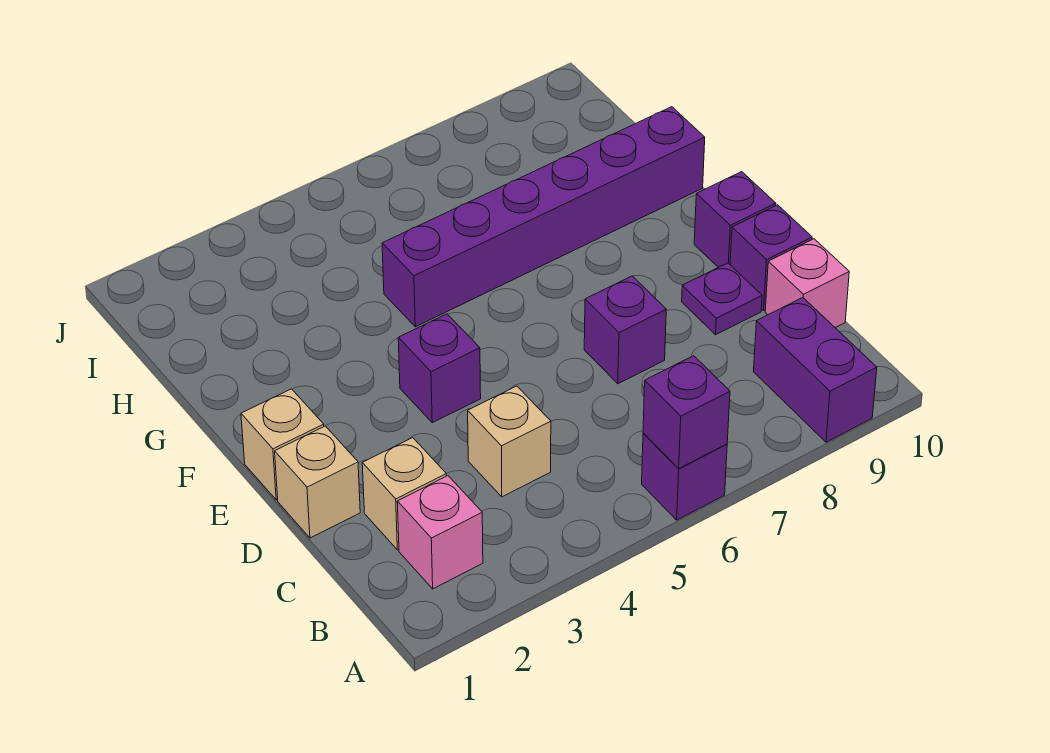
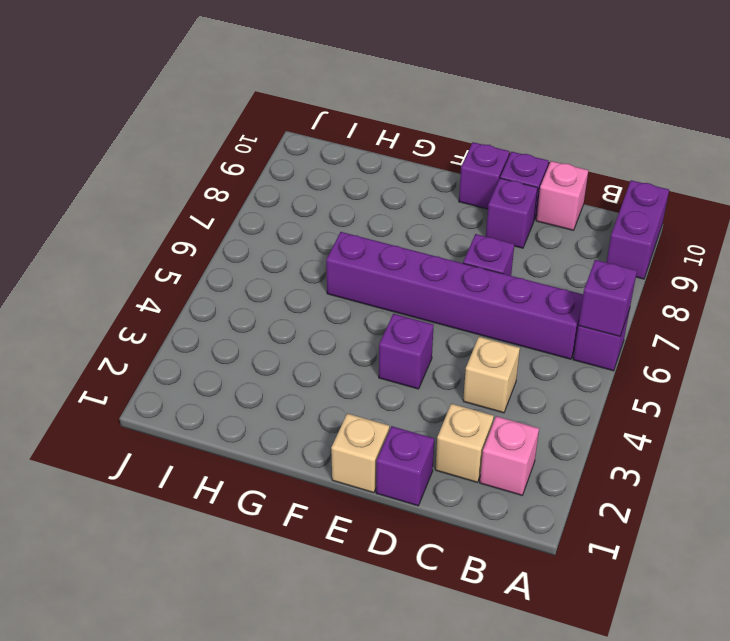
purple 1x2 brick [754,298,877,442] -> purple 1x2 brick turned to [606,180,669,279]
tan 1x1 brick [275,426,360,538] -> purple 1x1 brick [376,426,434,506]
purple 1x1 plate [682,263,762,335] -> purple 1x1 brick [486,178,538,248]
purple 1x6 brick [382,107,705,327] -> purple 1x6 brick turned to [326,232,583,359]

